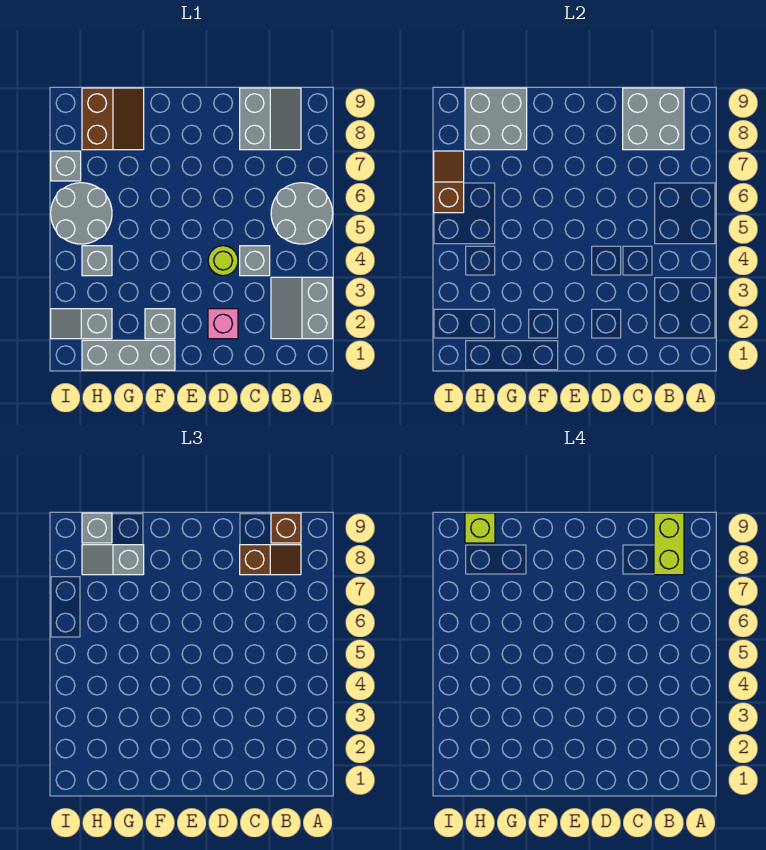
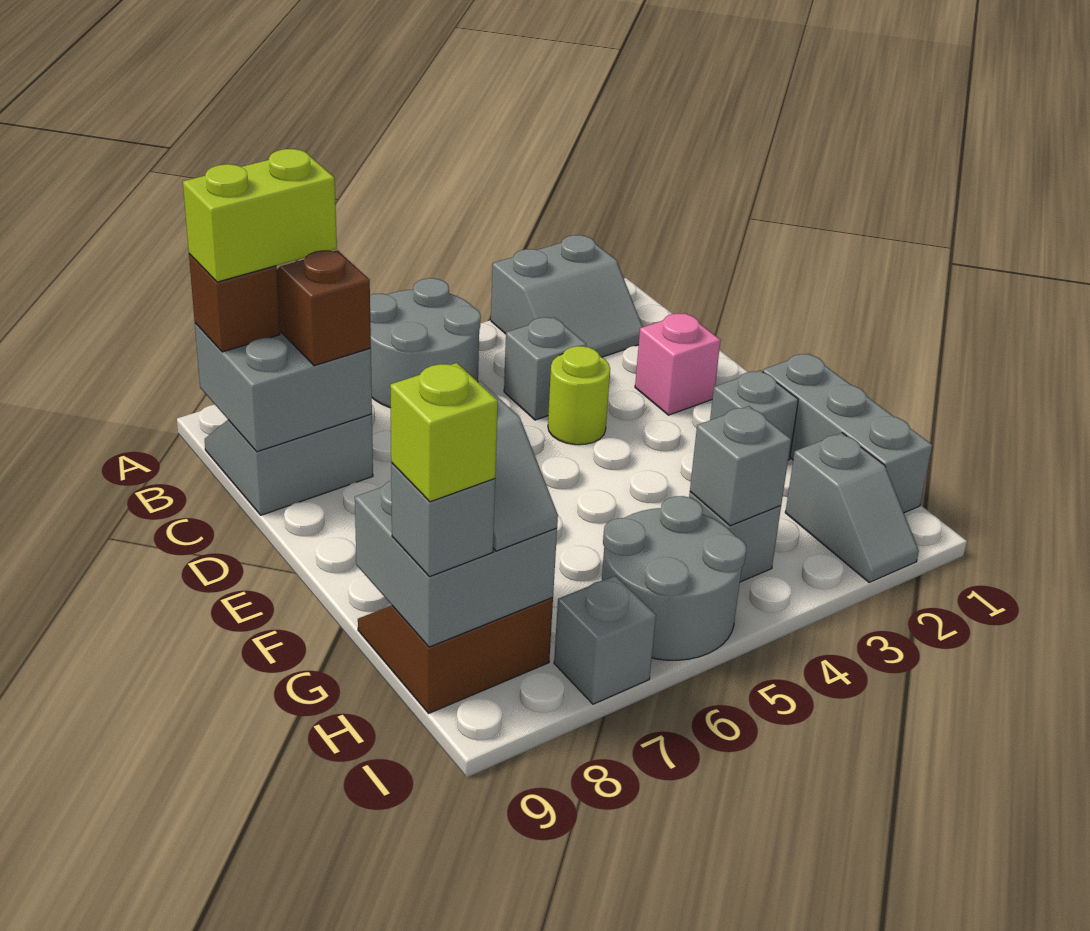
none -> grey 1x1 brick [690,406,791,526]
brown 1x2 slope [434,151,464,213] -> none

